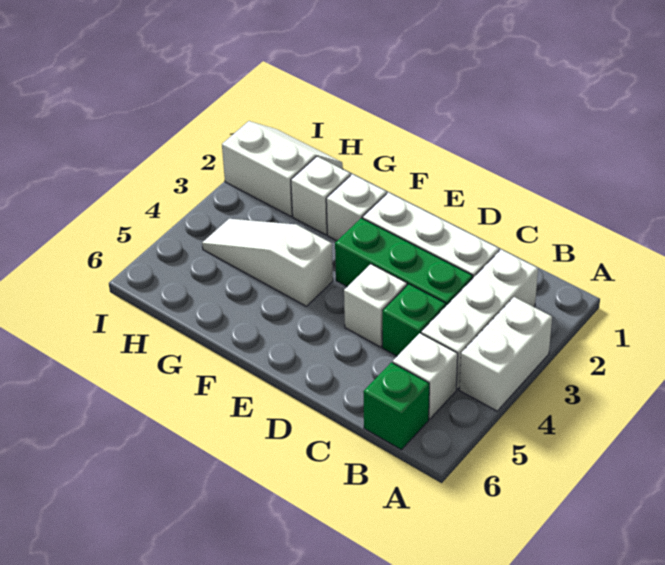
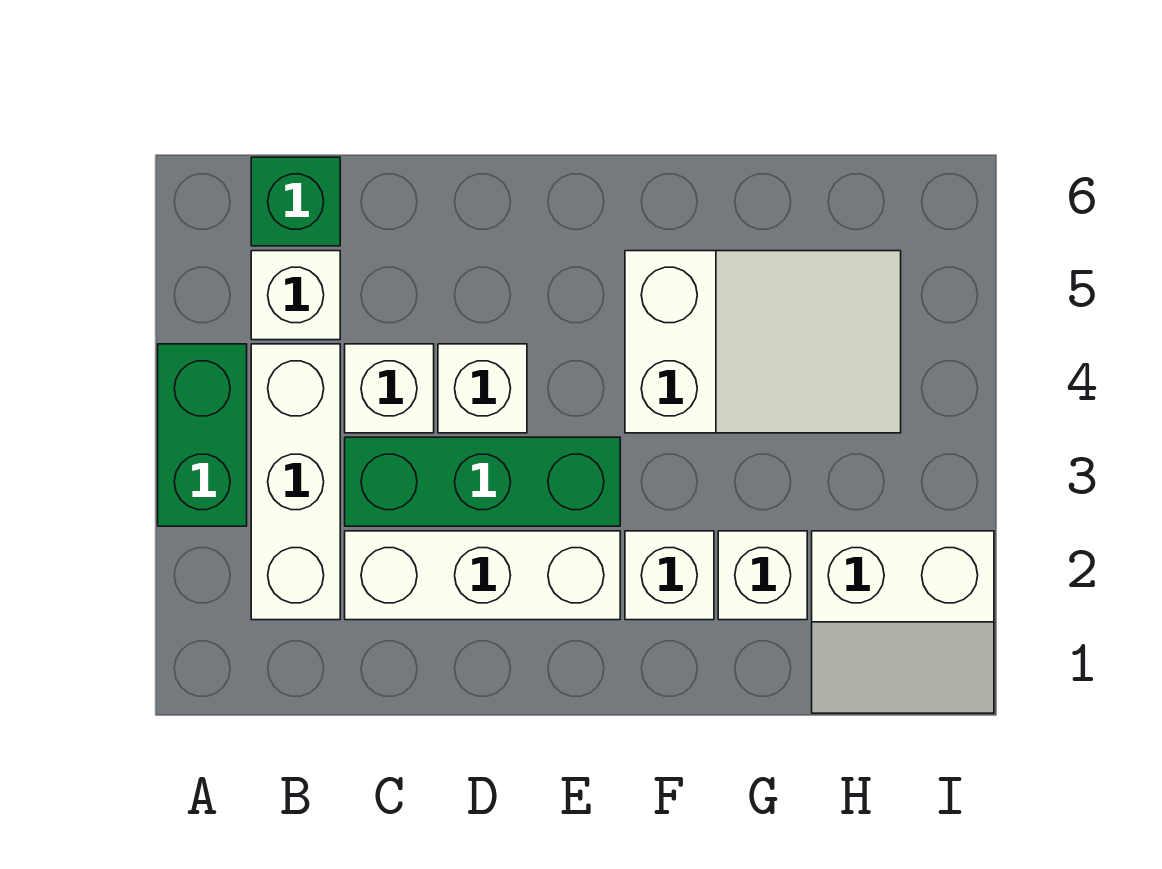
white 1x2 brick [459,297,552,411] -> green 1x2 brick [158,344,247,526]
green 1x1 brick [382,284,446,356] -> white 1x1 brick [345,344,434,433]
white 1x3 slope [202,219,333,306] -> white 2x3 slope [625,251,901,433]

